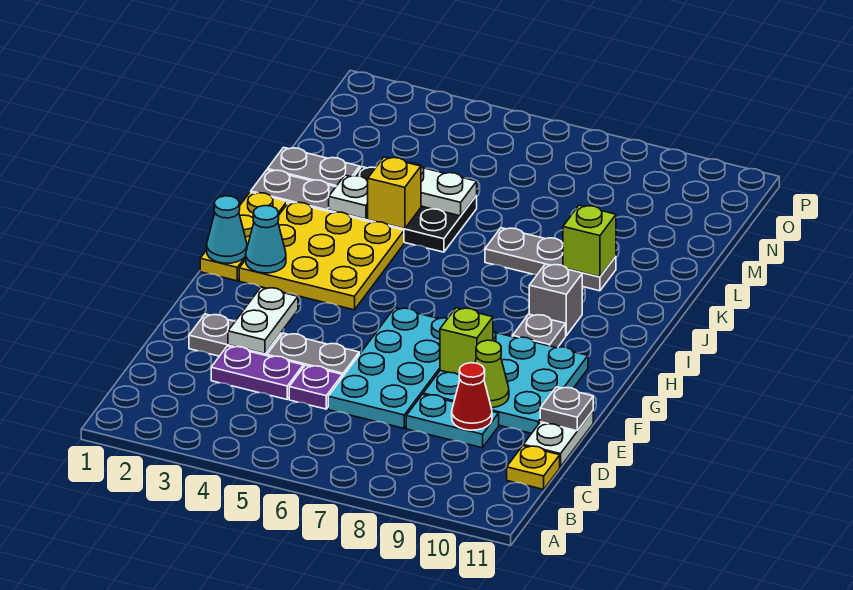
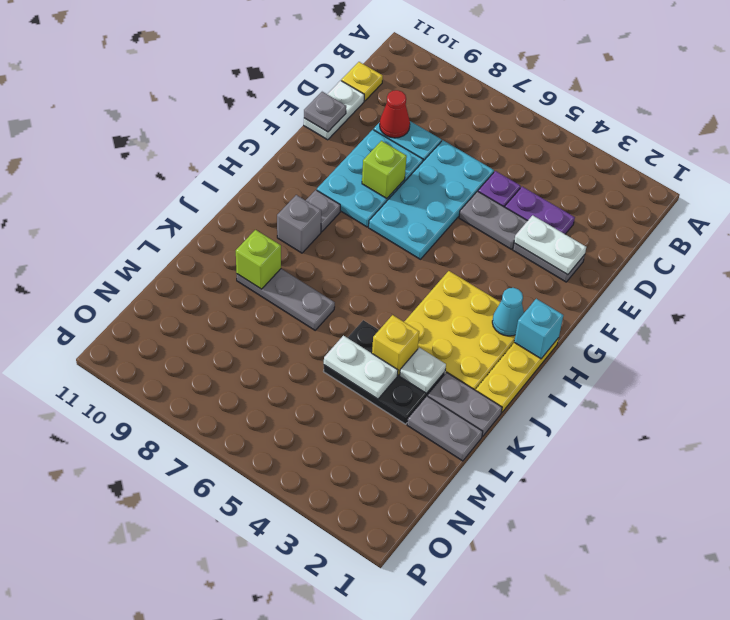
white 1x2 plate [228,287,298,353] -> white 1x2 plate turned to [514,215,586,275]
cyan 3x3 plate [423,331,588,433] -> cyan 2x3 plate [317,130,423,227]
lime 1x1 cone [475,340,509,408] -> none
cyan 1x1 cone [207,196,247,263] -> cyan 1x1 brick [514,299,563,359]

